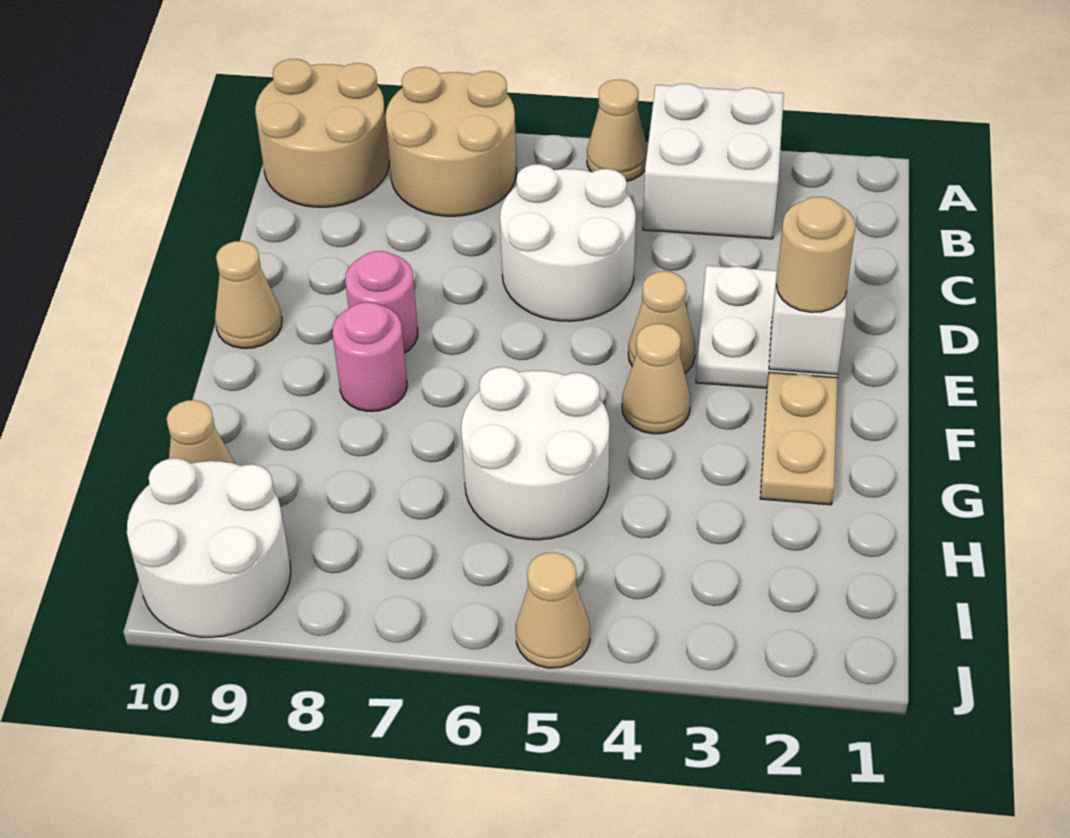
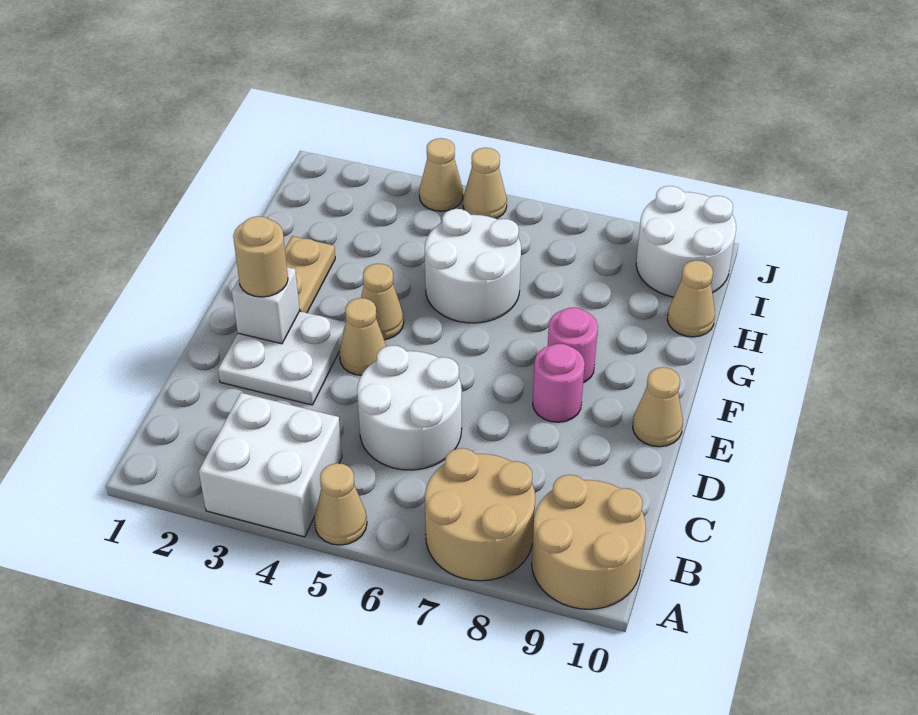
none -> tan 1x1 cone [419,138,463,211]

